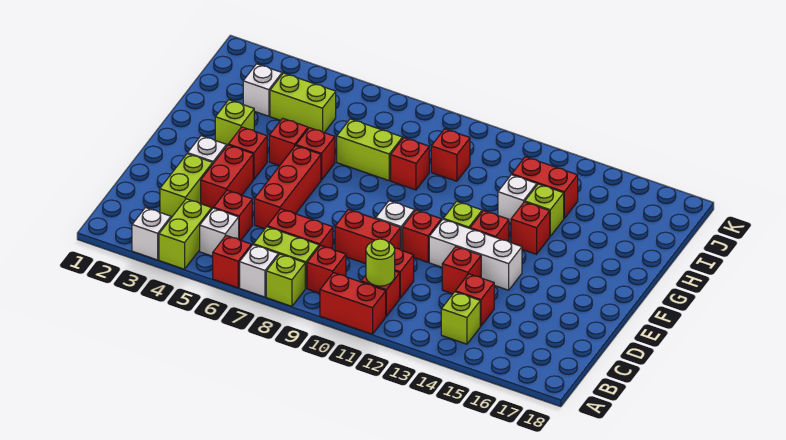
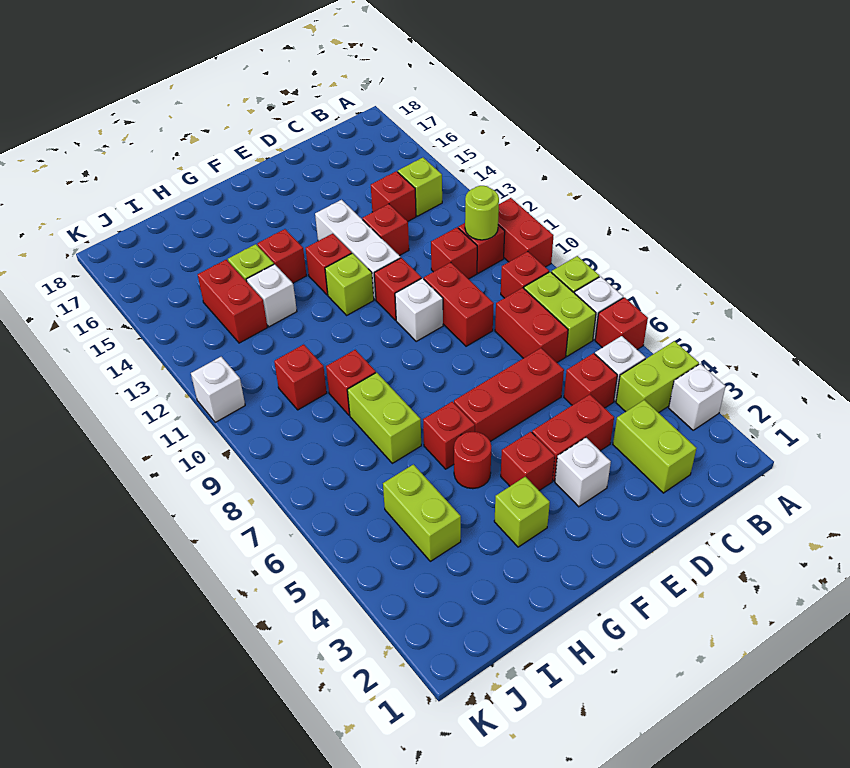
lime 1x2 brick [160,154,213,218] -> lime 1x2 brick turned to [613,400,697,493]
red 1x1 brick [269,118,308,166] -> red 1x1 round brick [454,432,491,489]
white 1x1 brick [243,64,282,116] -> white 1x1 brick moved to [191,357,245,422]

